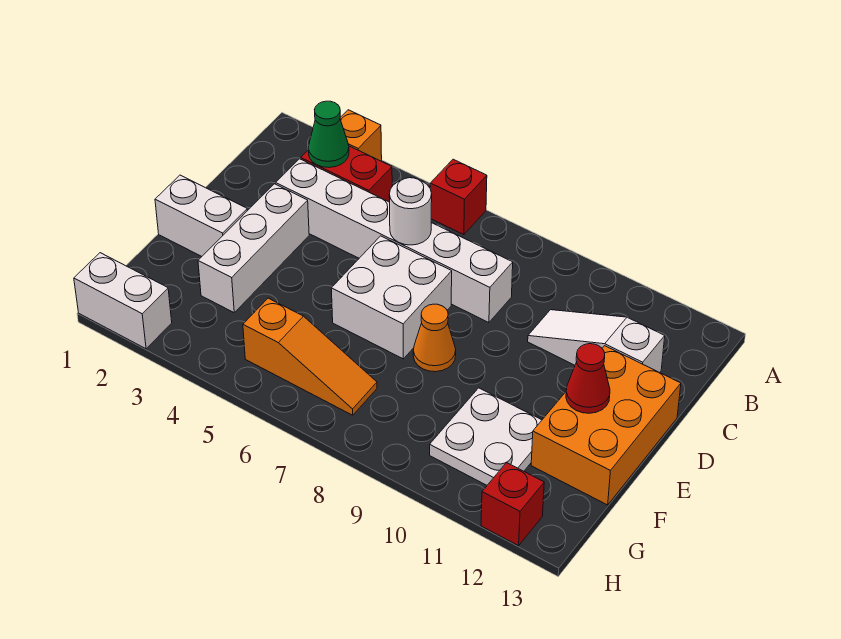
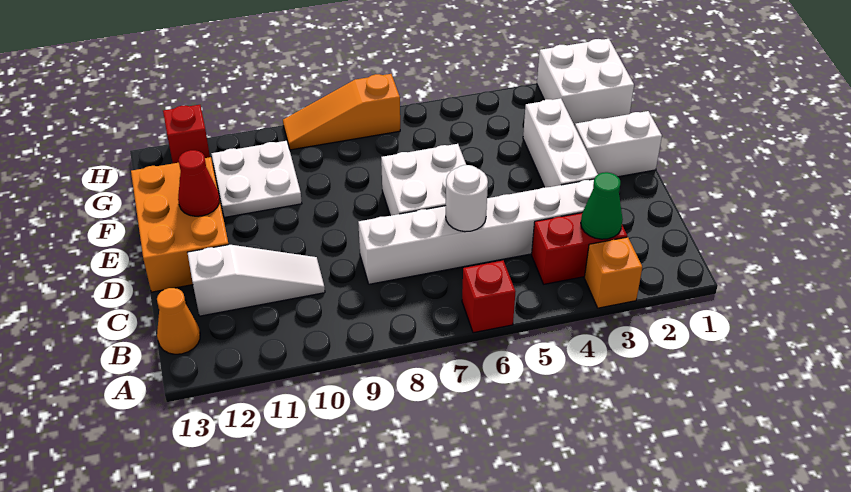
orange 1x1 cone [413,304,456,372] -> orange 1x1 cone moved to [157,288,200,354]
orange 1x3 slope [243,298,377,415] -> orange 1x3 slope moved to [283,74,400,150]
white 1x2 brick [74,253,172,349] -> white 2x2 brick [537,39,634,126]

